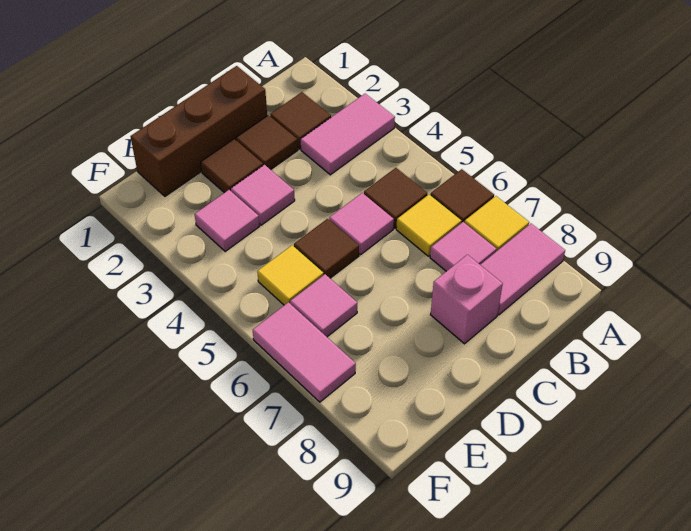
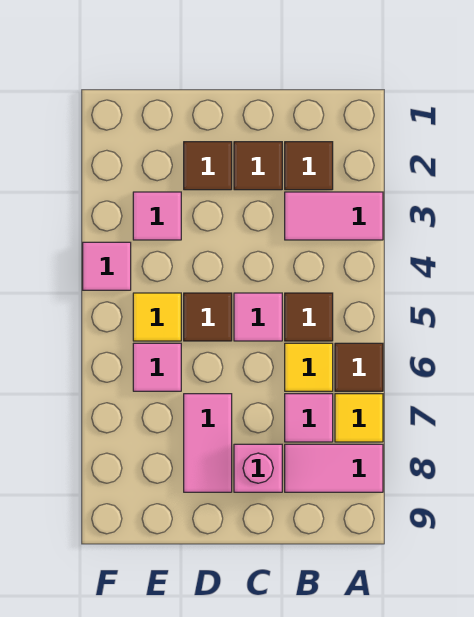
brown 1x3 brick [131,66,267,196] -> none
pink 1x1 tile [231,165,295,225] -> pink 1x1 tile moved to [83,242,131,290]
pink 1x2 tile [253,302,356,402] -> pink 1x2 tile moved to [184,394,232,492]

